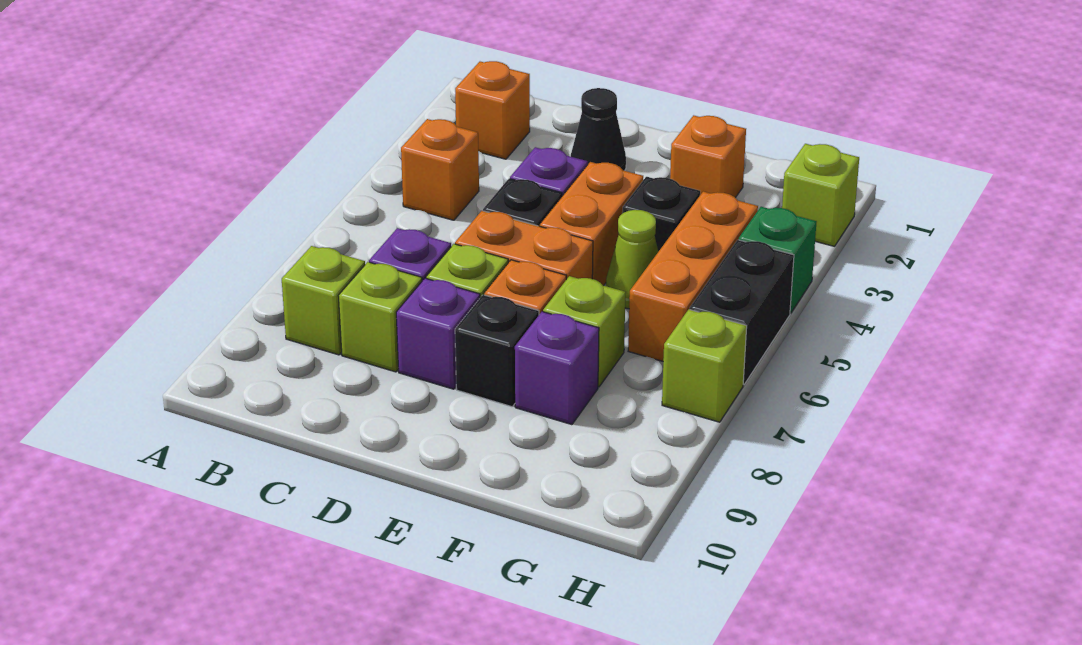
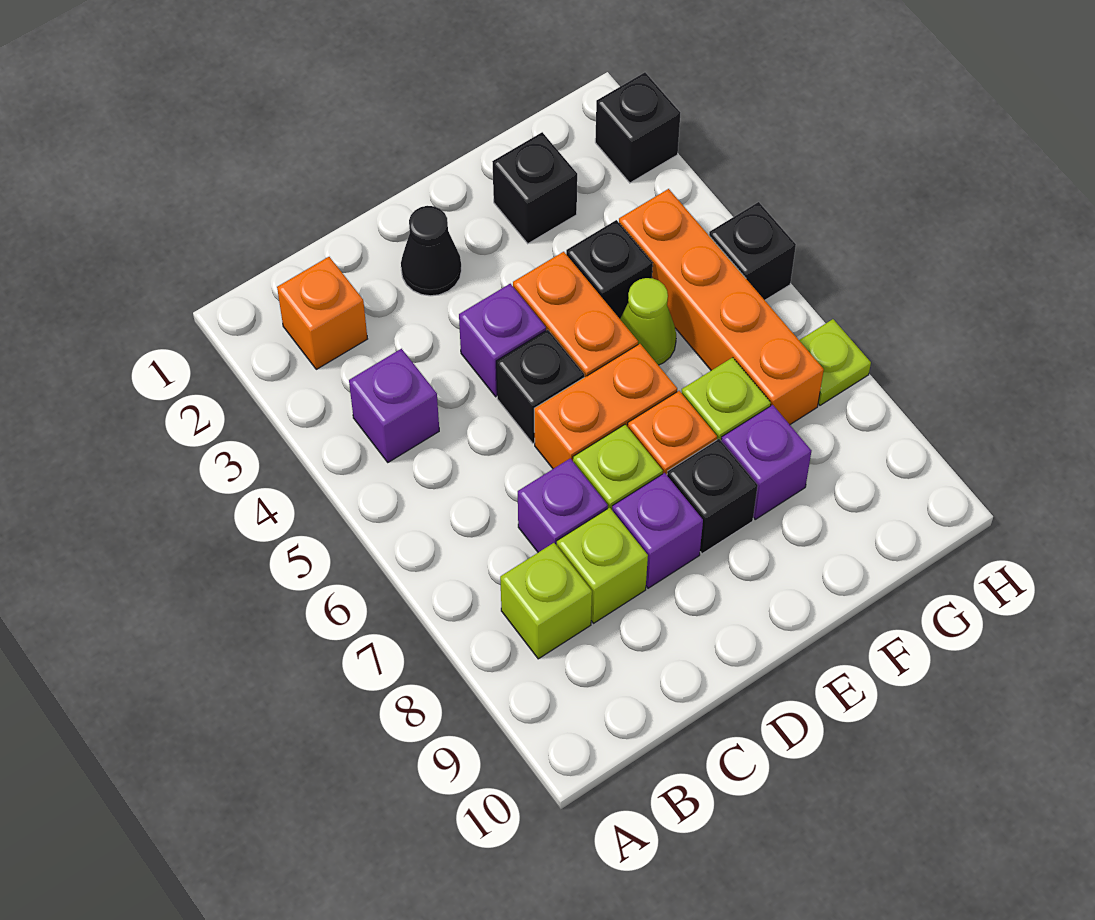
orange 1x1 brick [401,119,479,220] -> purple 1x1 brick [349,349,439,462]
orange 1x1 brick [670,115,746,198] -> black 1x1 brick [492,132,577,244]
orange 1x3 brick [628,192,758,361] -> orange 1x4 brick [619,189,824,424]
lime 1x1 brick [782,144,859,246] -> black 1x1 brick [595,72,680,183]
green 1x1 brick [739,207,816,313] -> none
black 1x2 brick [690,240,794,385] -> black 1x1 brick [709,202,796,300]
lime 1x1 brick [662,309,747,422] -> lime 1x1 plate [799,319,871,405]

